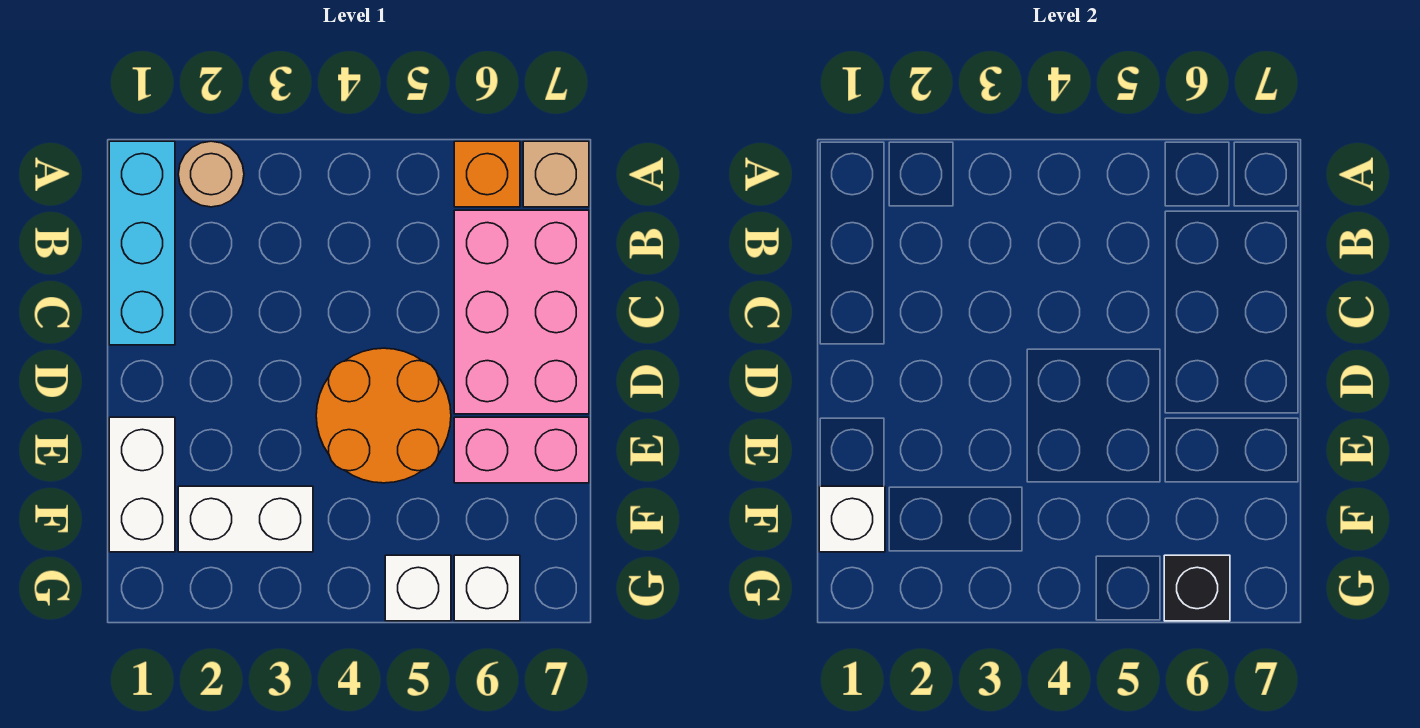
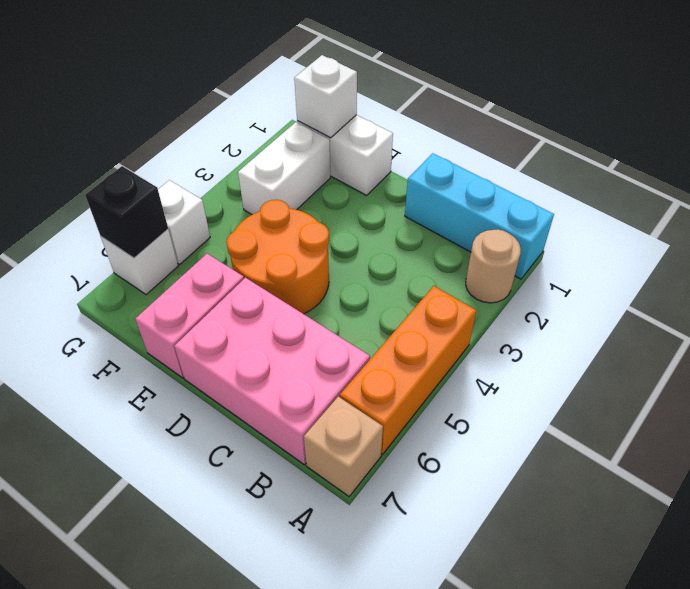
orange 1x1 brick [454,141,520,207] -> orange 1x3 brick [340,286,476,454]

